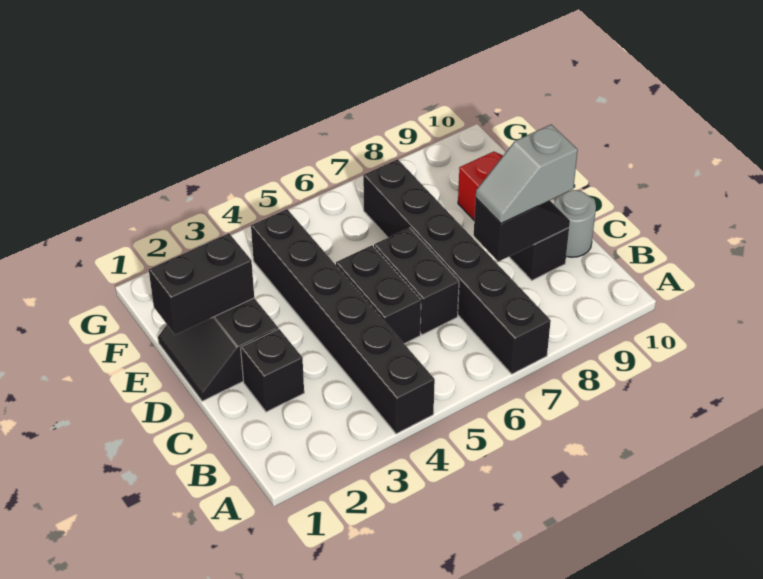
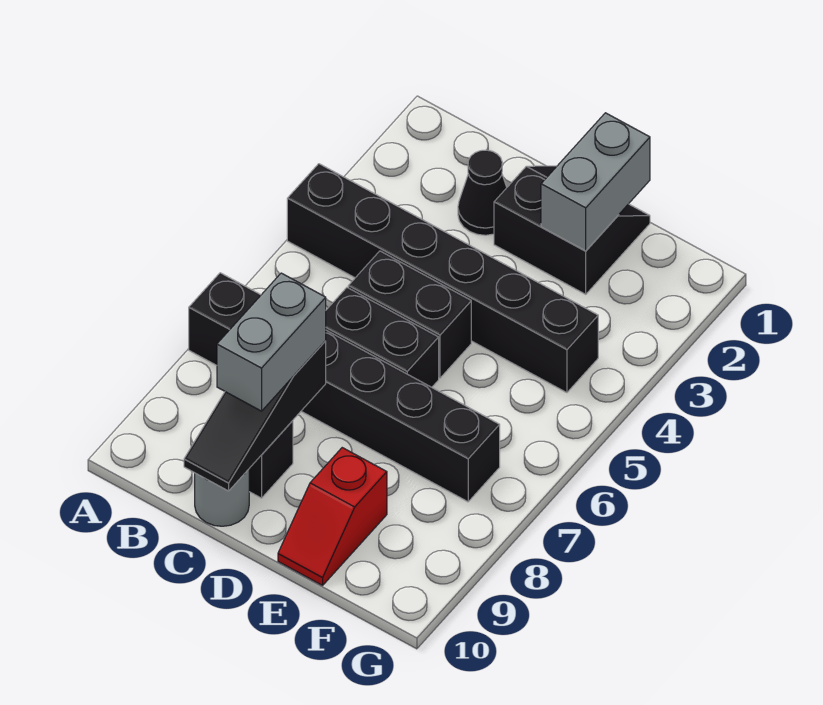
black 1x1 brick [241,329,304,412] -> black 1x1 cone [458,150,507,235]
black 1x2 slope [474,199,570,262] -> black 1x3 slope [184,341,326,491]
grey 1x2 slope [476,125,578,224] -> grey 1x2 brick [217,273,326,411]
black 1x2 brick [149,233,254,335] -> grey 1x2 brick [541,113,650,251]

